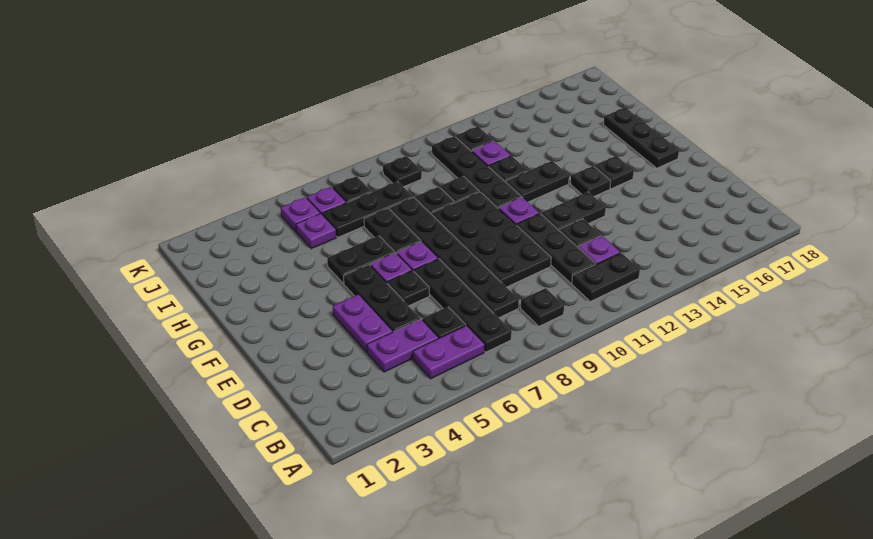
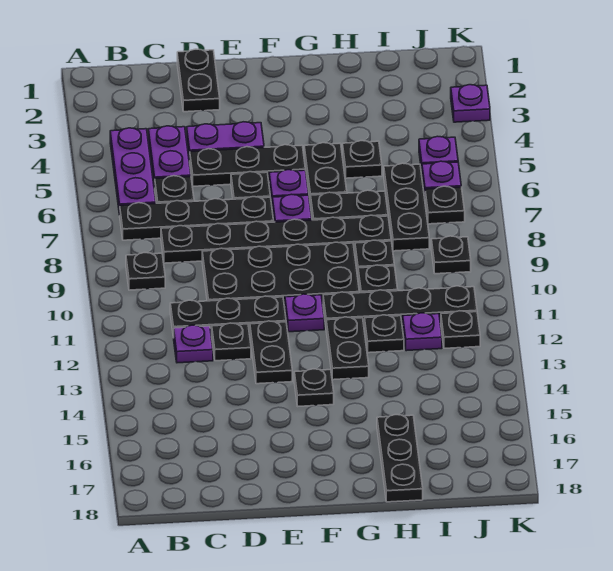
purple 1x2 plate [413,326,485,379] -> purple 1x3 plate [110,128,156,215]
black 1x2 plate [572,253,640,301] -> black 1x2 plate moved to [177,49,220,112]
black 1x1 plate [594,156,634,189] -> black 1x1 plate moved to [343,141,382,178]
black 1x3 plate [604,108,679,168] -> black 1x3 plate turned to [377,415,423,502]
purple 1x1 plate [296,213,336,249] -> purple 1x1 plate moved to [451,85,490,122]

